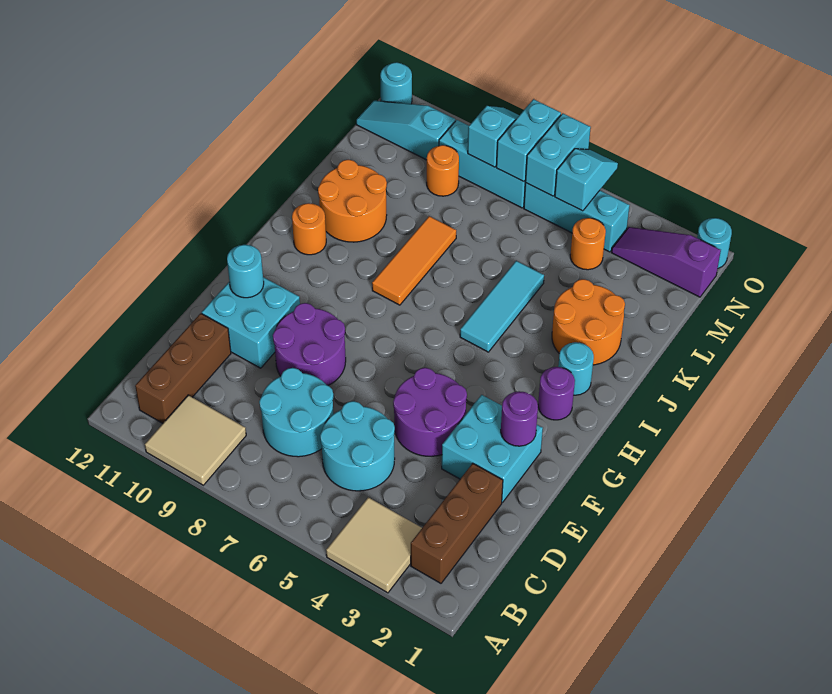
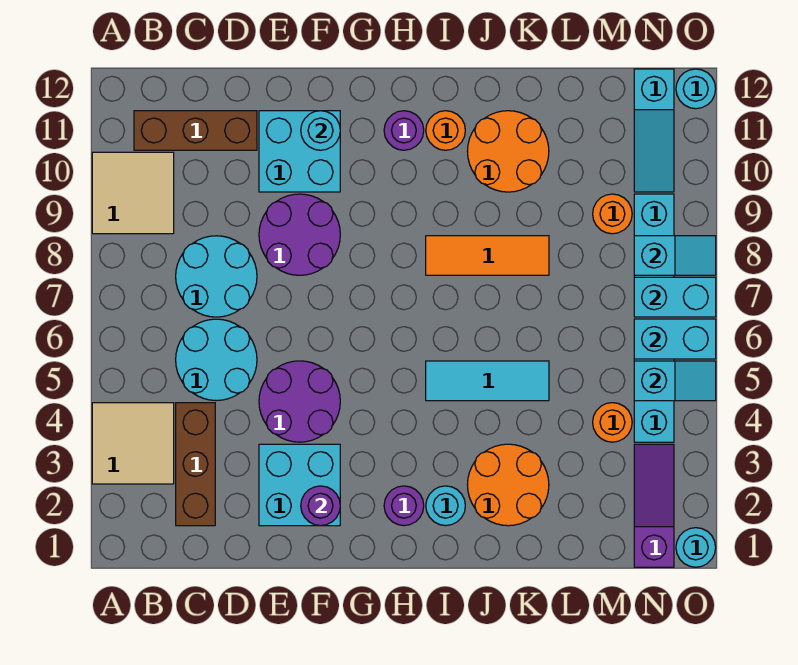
brown 1x3 brick [411,463,503,583] -> brown 1x3 brick turned to [176,403,215,526]
none -> purple 1x1 round brick [384,111,424,150]
cyan 1x3 slope [356,101,455,160] -> cyan 1x3 slope turned to [634,69,674,192]

